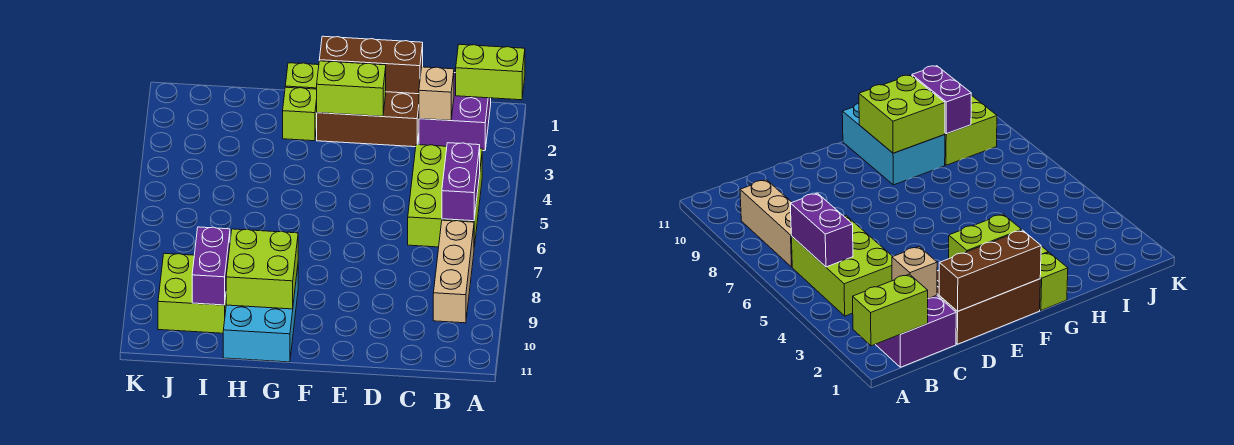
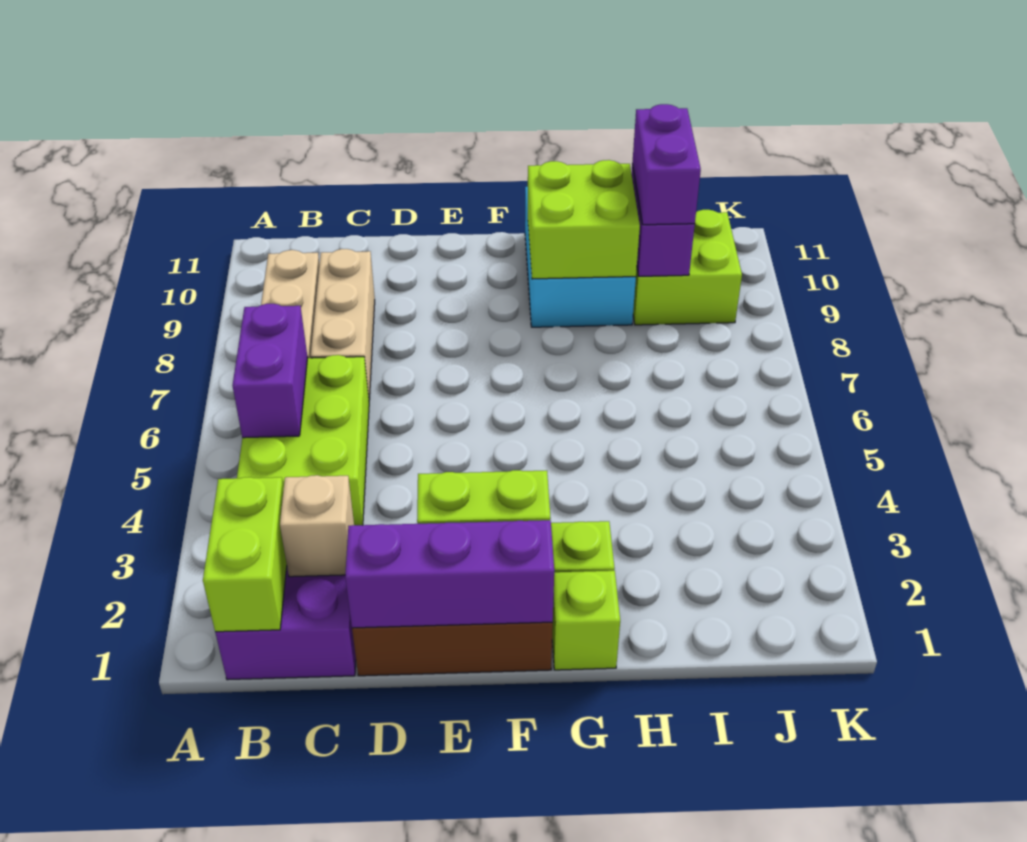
lime 1x2 brick [456,44,525,100] -> lime 1x2 brick turned to [203,477,287,632]
none -> tan 1x3 brick [311,249,375,400]
brown 1x3 brick [319,36,423,94] -> purple 1x3 brick [345,520,554,628]
none -> purple 1x2 brick [632,104,701,225]

